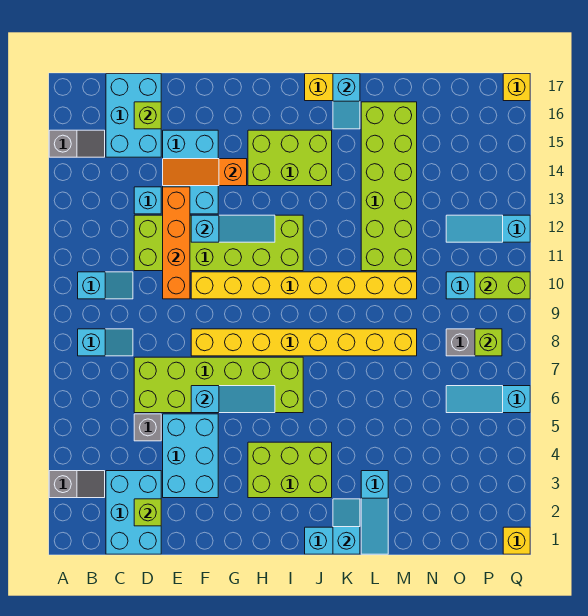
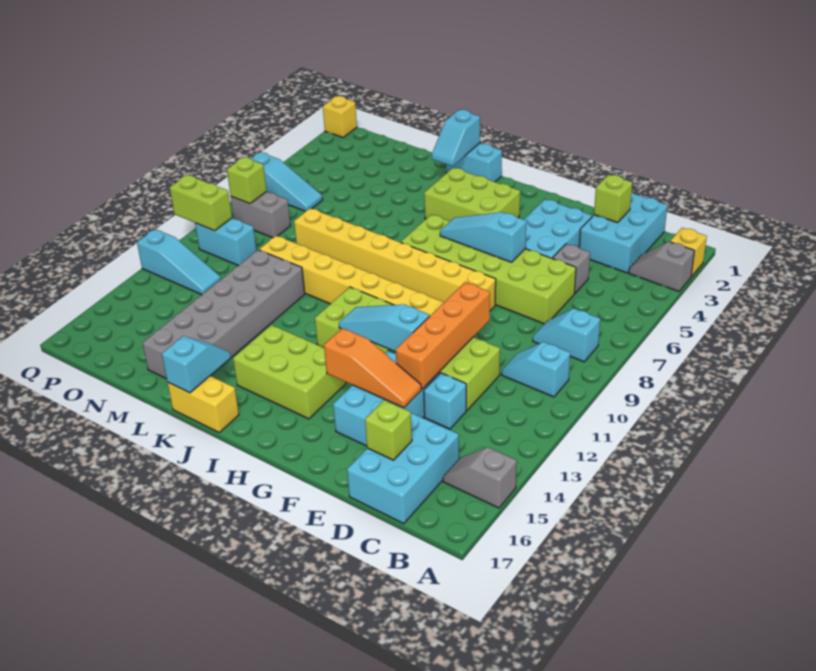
cyan 1x3 slope [361,471,388,554] -> none
lime 2x6 brick [361,102,417,271] -> grey 2x6 brick [143,250,305,379]
yellow 1x1 brick [503,74,530,101] -> yellow 1x1 brick moved to [670,228,707,277]

